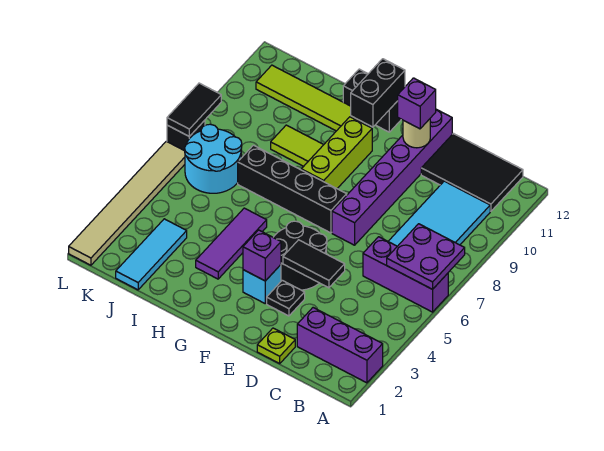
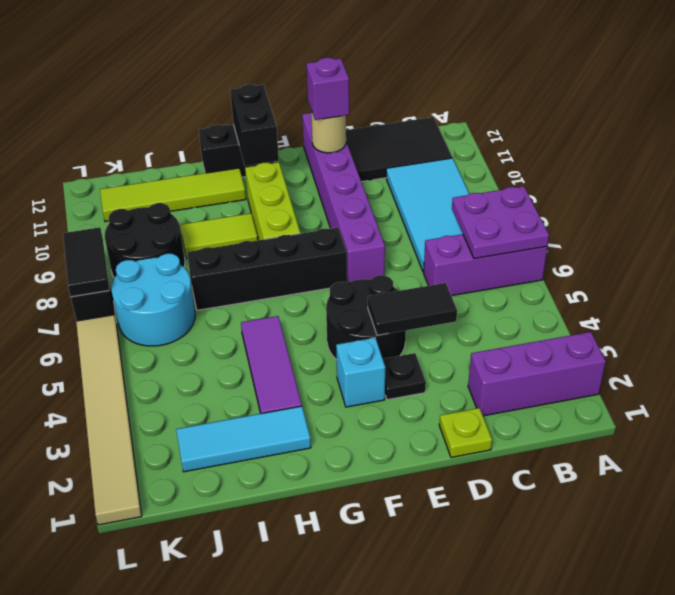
purple 1x1 brick [243,230,281,281] -> none
cyan 1x3 tile [116,219,187,290] -> cyan 1x3 tile turned to [176,406,311,472]
none -> black 2x2 round brick [105,203,185,278]

